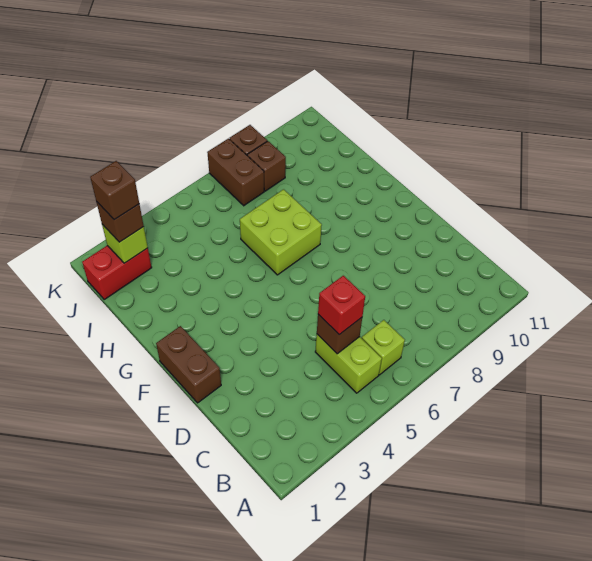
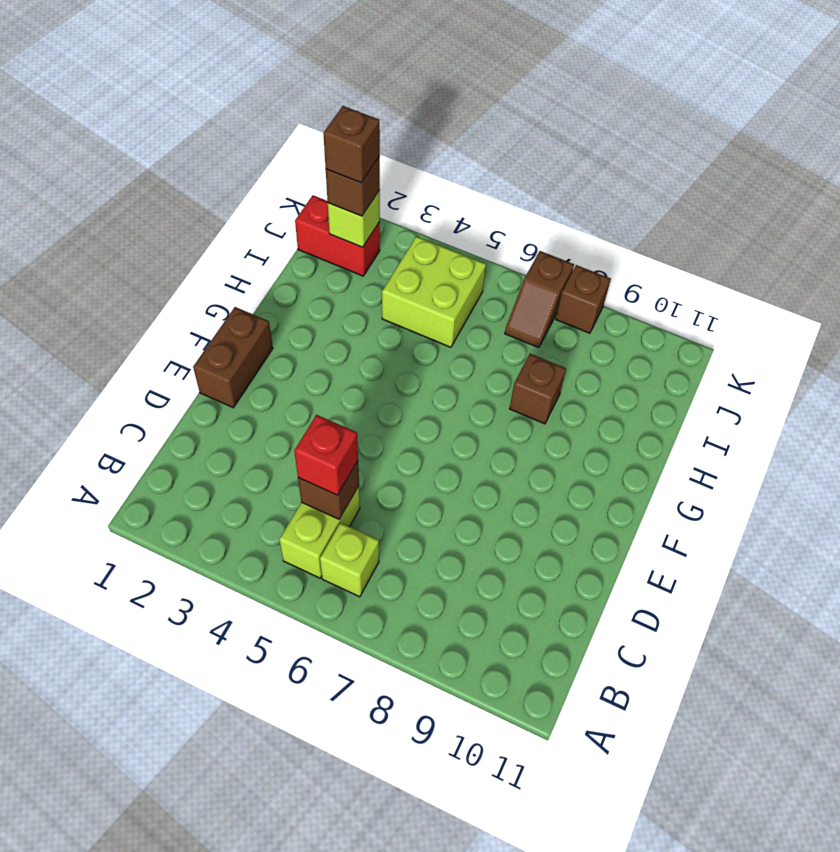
lime 2x2 brick [240,189,322,275] -> lime 2x2 brick moved to [382,236,486,347]
brown 1x2 brick [207,139,264,206] -> brown 1x2 slope [505,251,574,348]
brown 1x1 brick [247,141,286,191] -> brown 1x1 brick moved to [509,354,566,424]

